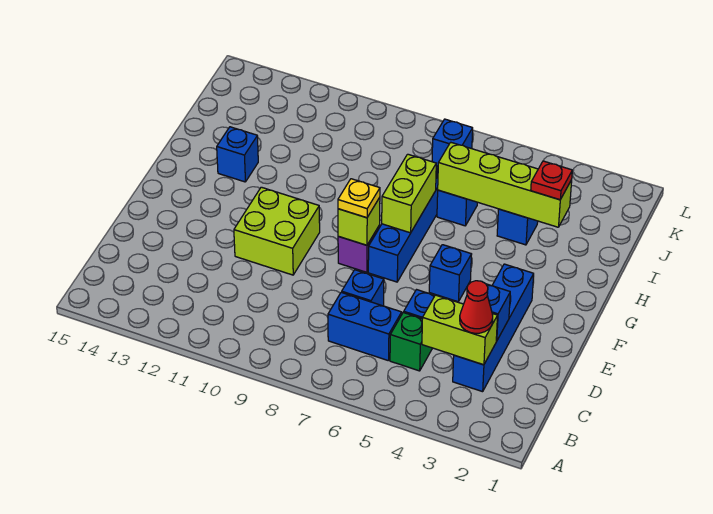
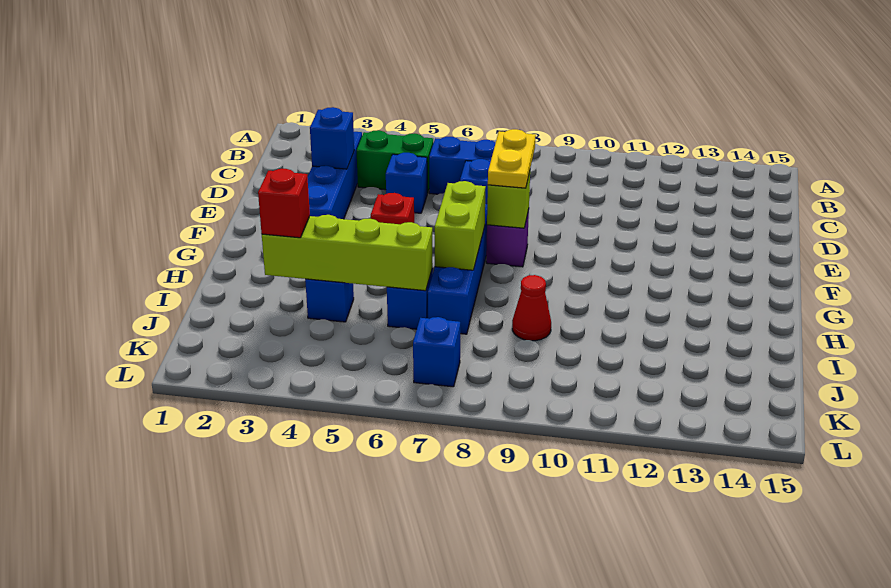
lime 1x2 brick [422,295,498,365] -> none
red 1x1 cone [460,281,493,333] -> red 1x1 cone moved to [512,275,551,341]
green 1x1 brick [390,312,432,371] -> green 1x2 brick [357,130,433,193]
lime 2x2 brick [234,187,320,275] -> none
blue 1x1 brick [429,245,472,302] -> red 1x1 brick [371,193,414,224]
yellow 1x1 plate [338,179,380,218] -> yellow 1x2 plate [488,129,536,188]
blue 1x1 brick [217,127,258,182] -> none
red 1x1 plate [531,161,572,200] -> red 1x1 brick [258,169,310,238]

